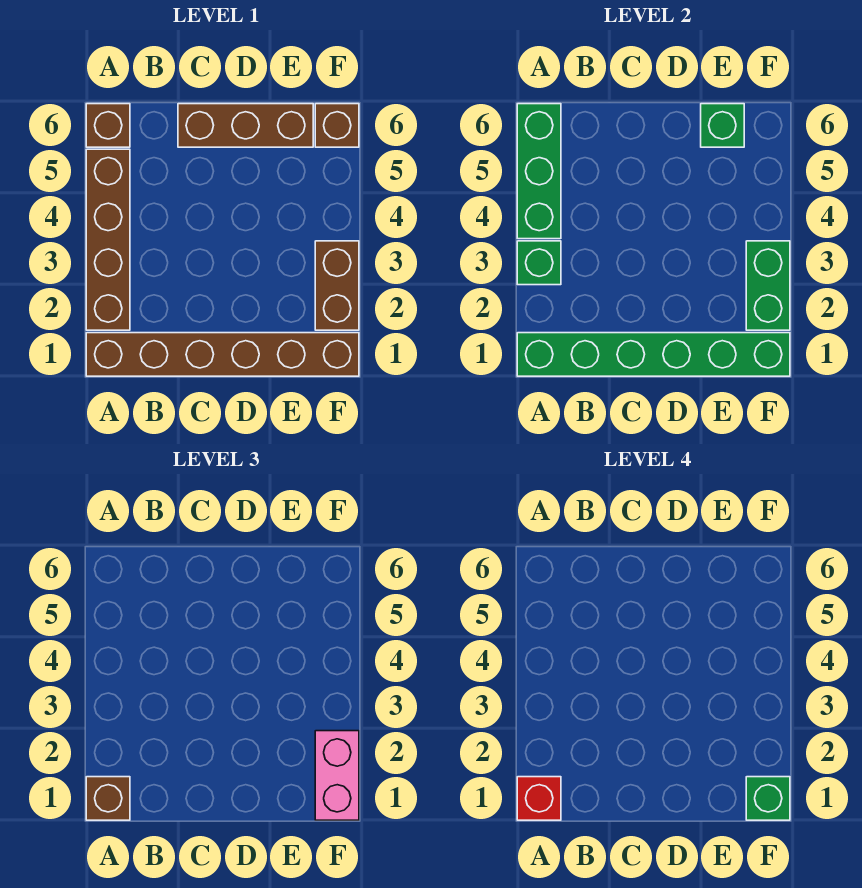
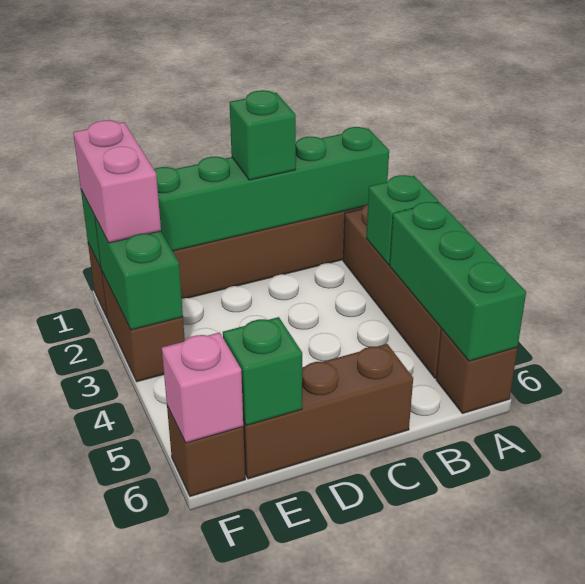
brown 1x1 brick [86,777,130,820] -> none
red 1x1 brick [517,777,561,820] -> none
green 1x1 brick [746,777,790,820] -> green 1x1 brick moved to [230,90,296,180]
none -> pink 1x1 brick [162,332,243,443]

